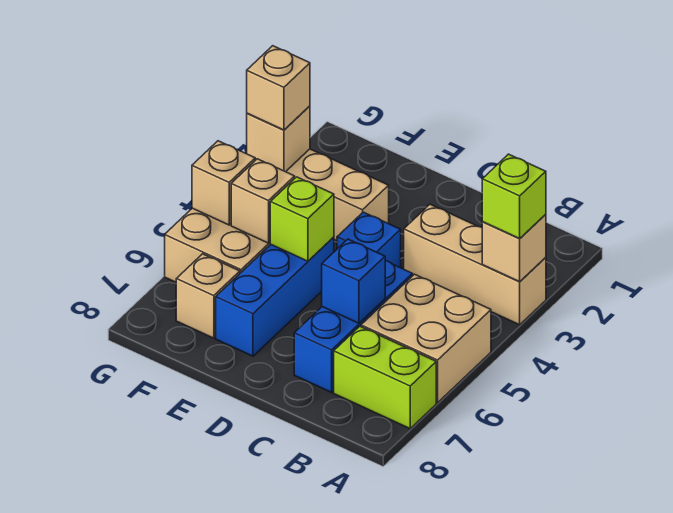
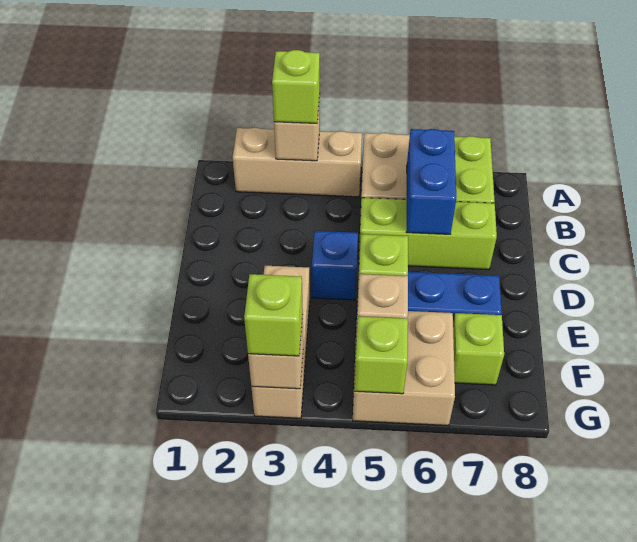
tan 1x3 brick [404,204,546,325] -> tan 1x3 brick turned to [233,128,362,197]
blue 1x3 brick [294,261,413,392] -> lime 1x3 brick [359,198,497,270]
blue 1x1 brick [322,239,385,323] -> blue 1x2 brick [407,129,456,234]
tan 1x1 brick [176,254,240,338] -> lime 1x1 brick [453,313,504,385]
tan 1x1 brick [247,46,310,130] -> lime 1x1 brick [244,274,303,356]
tan 1x1 brick [192,141,255,225] -> lime 1x1 brick [354,316,408,394]

